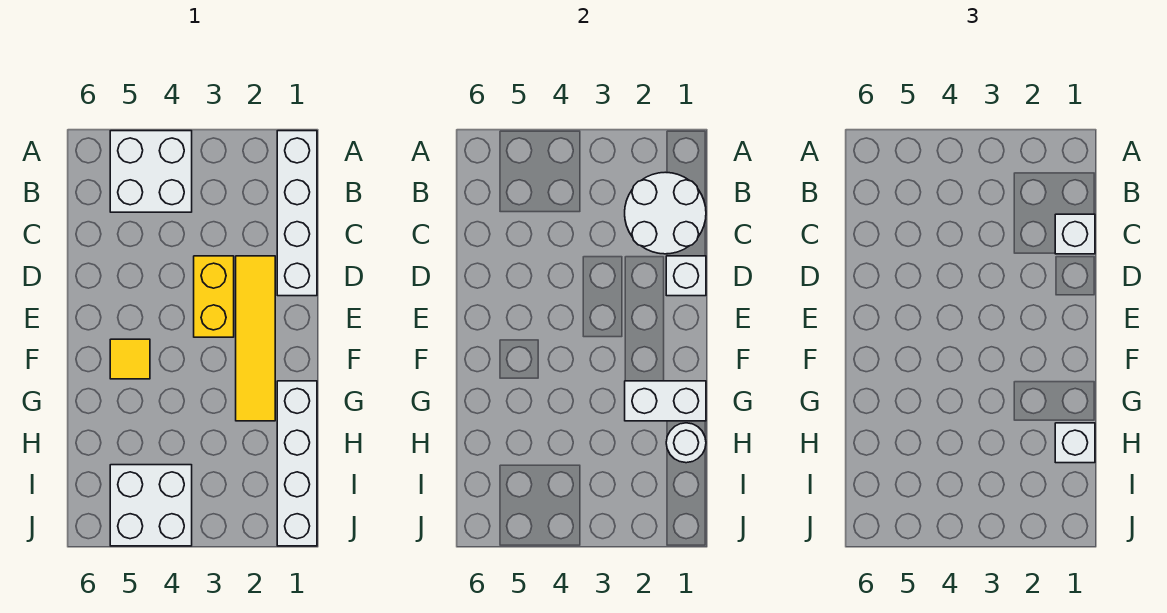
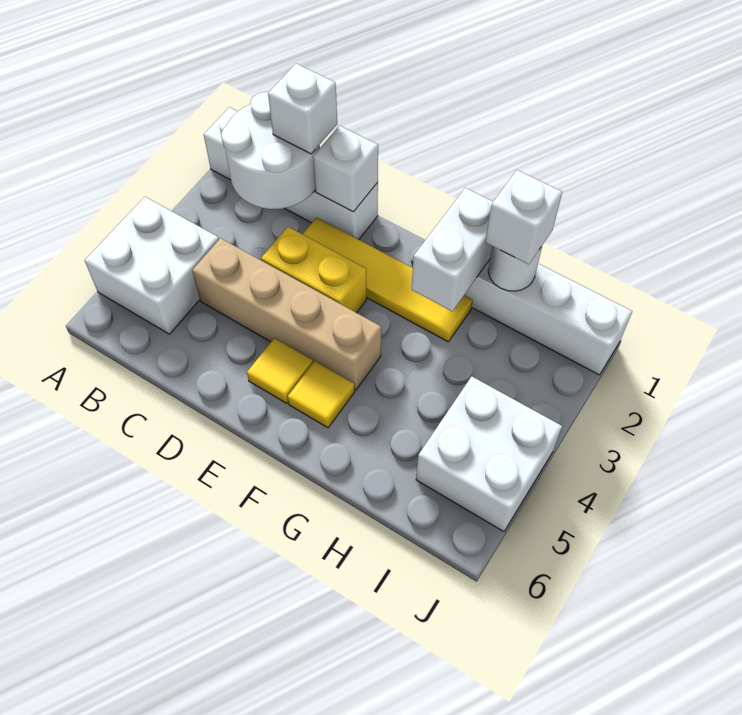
none -> tan 1x4 brick [192,238,381,390]
none -> yellow 1x1 tile [247,338,313,403]

